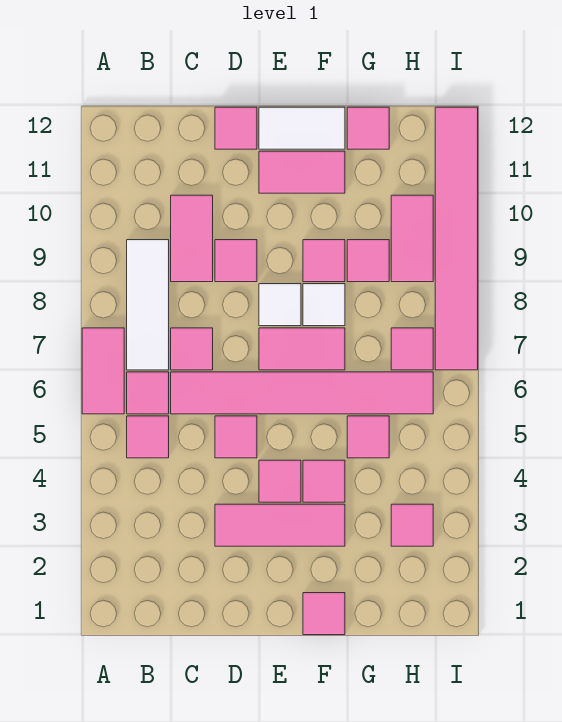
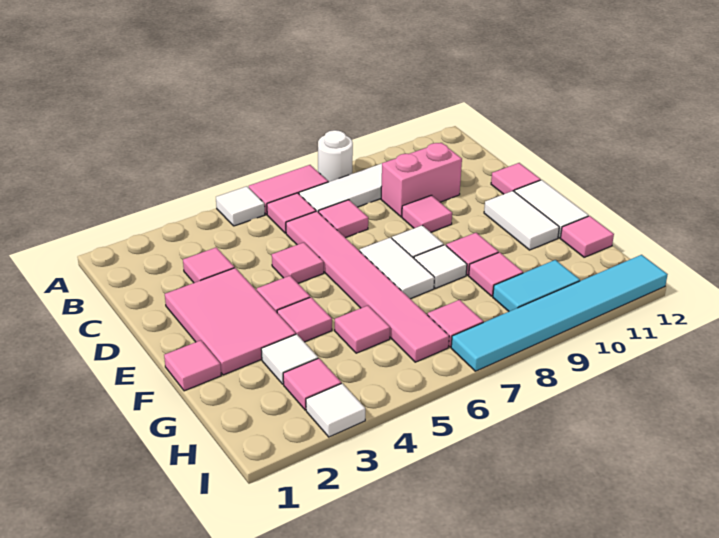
none -> white 1x1 tile [216,186,265,226]
none -> white 1x1 round brick [318,130,353,182]
pink 1x1 tile [127,416,169,458] -> pink 1x1 tile moved to [183,247,234,283]
pink 1x2 tile [171,195,213,282] -> pink 1x2 brick [381,143,462,217]
pink 1x3 tile [215,504,345,546] -> pink 2x3 tile [165,268,296,375]
pink 1x2 tile [259,328,345,370] -> white 1x2 tile [360,237,435,299]
pink 1x2 tile [259,151,345,193] -> white 1x2 tile [484,191,559,250]
none -> white 1x1 tile [261,334,318,384]
pink 1x2 tile [391,195,433,282] -> cyan 1x2 tile [493,260,580,311]
none -> white 1x1 tile [306,383,365,437]
pink 1x6 tile [435,107,478,370] -> cyan 1x6 tile [451,255,668,371]

